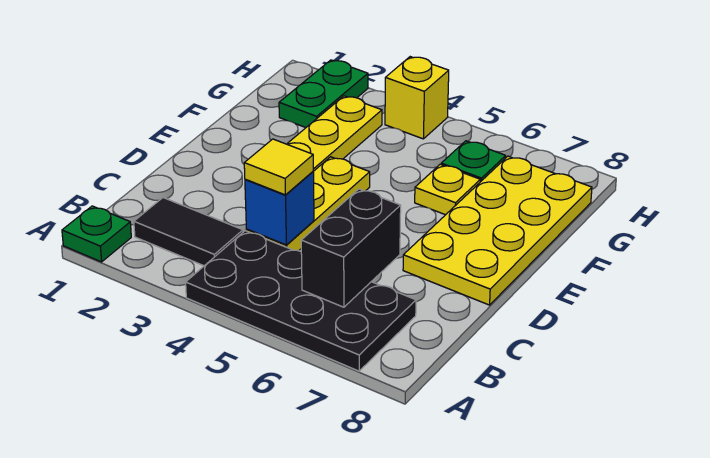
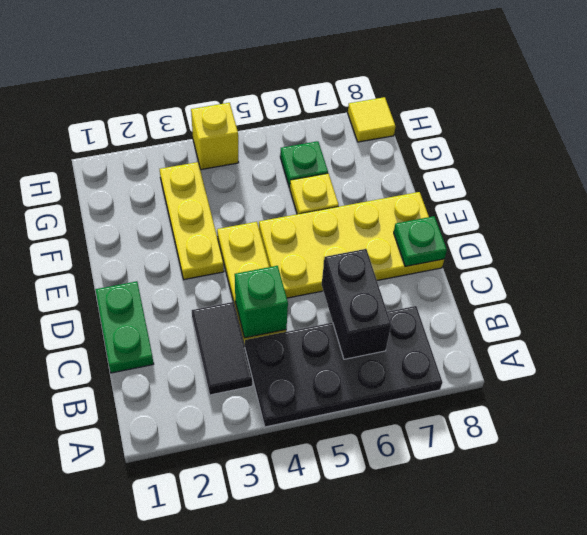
green 1x1 plate [62,206,131,262] -> green 1x1 plate moved to [394,216,447,266]
black 1x2 tile [134,198,243,266] -> black 1x2 tile turned to [192,302,252,395]
blue 1x1 brick [245,172,314,245] -> green 1x1 brick [235,266,288,338]
yellow 1x1 tile [244,139,313,195] -> yellow 1x1 tile moved to [348,97,396,142]
yellow 2x4 plate [403,156,592,305] -> yellow 2x4 plate turned to [259,192,444,298]
green 1x2 plate [279,60,368,128] -> green 1x2 plate moved to [95,281,154,373]

